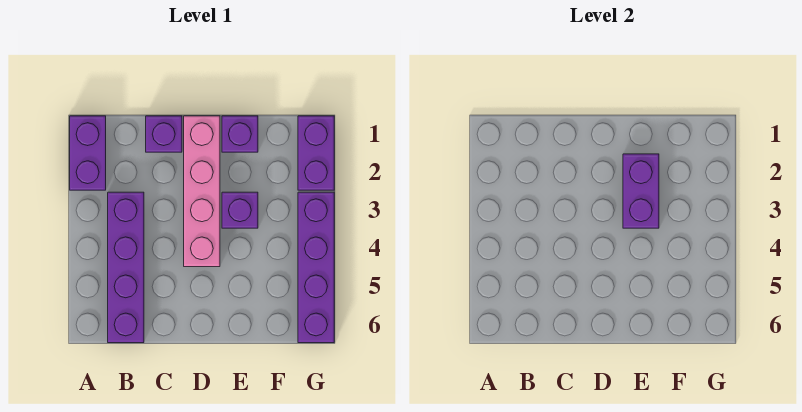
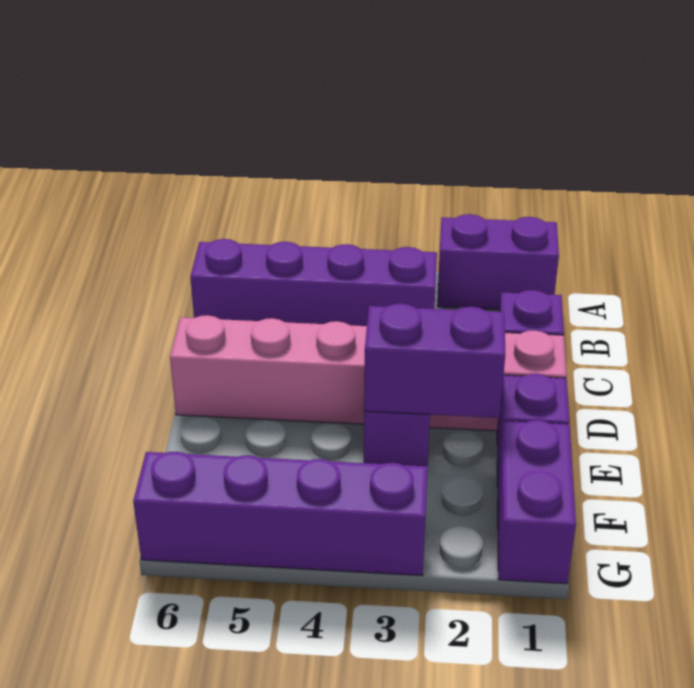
pink 1x4 brick [184,116,220,267] -> pink 1x6 brick [170,315,567,431]
purple 1x2 brick [298,116,334,190] -> purple 1x2 brick turned to [497,420,576,584]

